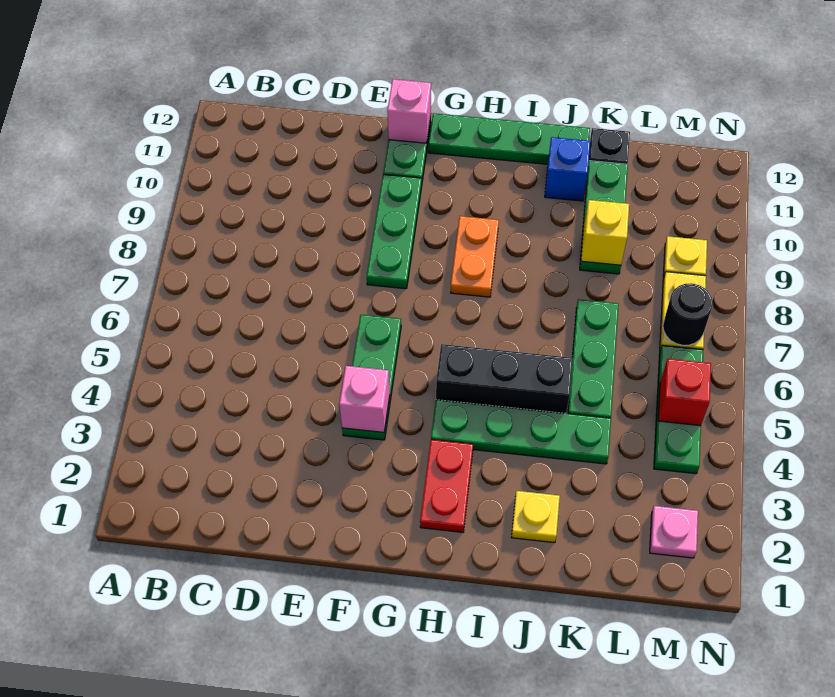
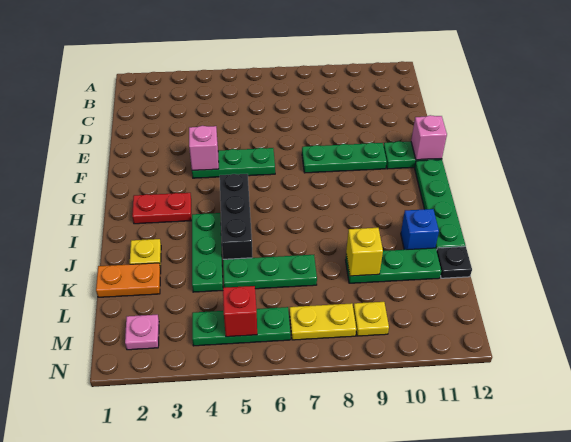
green 1x4 plate [431,400,611,464] -> green 1x3 plate [192,213,223,292]
orange 1x2 plate [451,216,499,297] -> orange 1x2 plate moved to [96,263,161,297]
black 1x1 round brick [663,283,713,345] -> none

